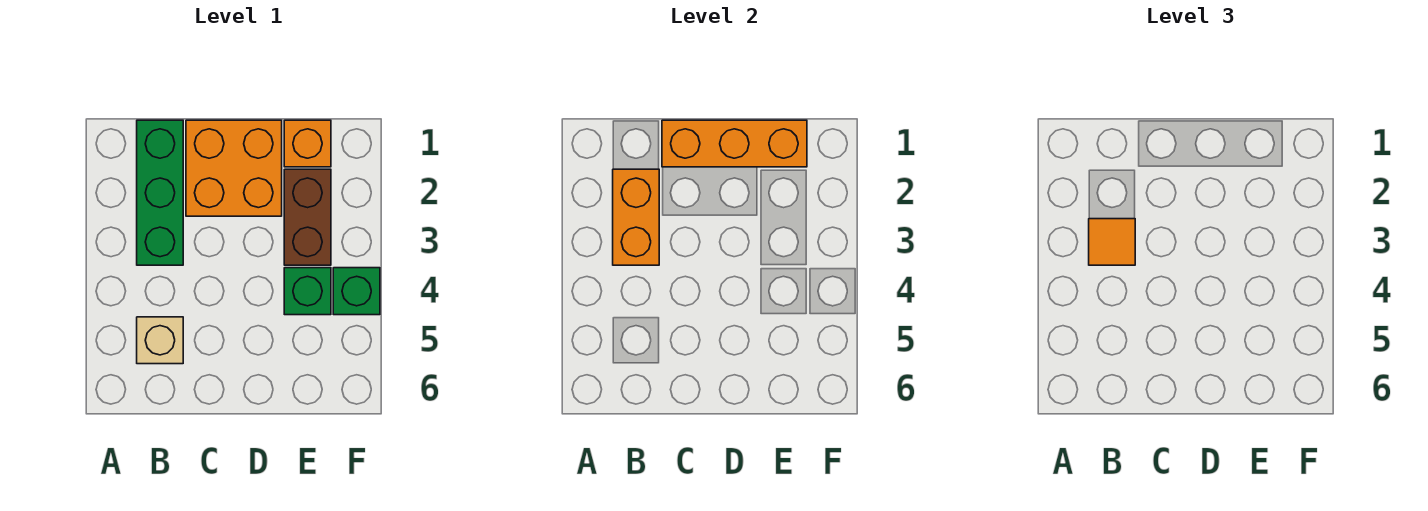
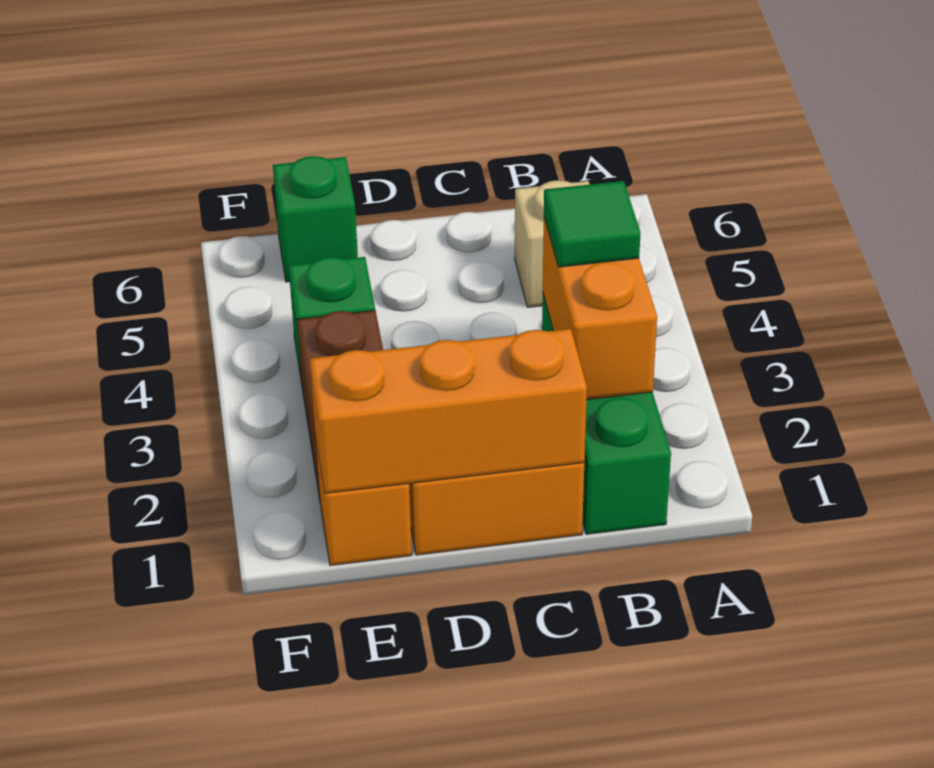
orange 1x1 tile [1089,219,1135,265] -> green 1x1 tile [544,181,640,267]
green 1x1 brick [333,268,380,315] -> green 1x1 brick moved to [273,156,358,282]

